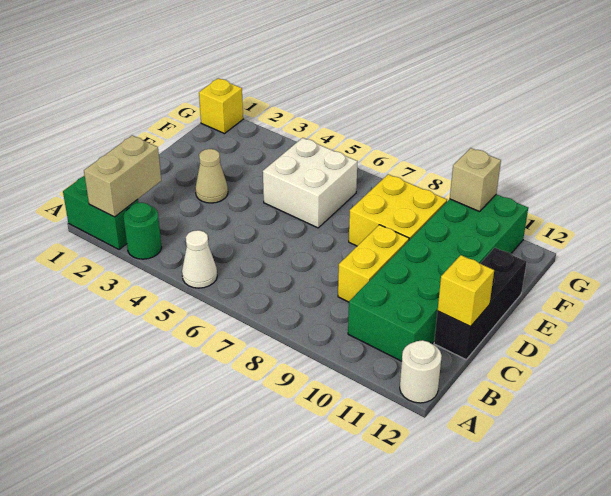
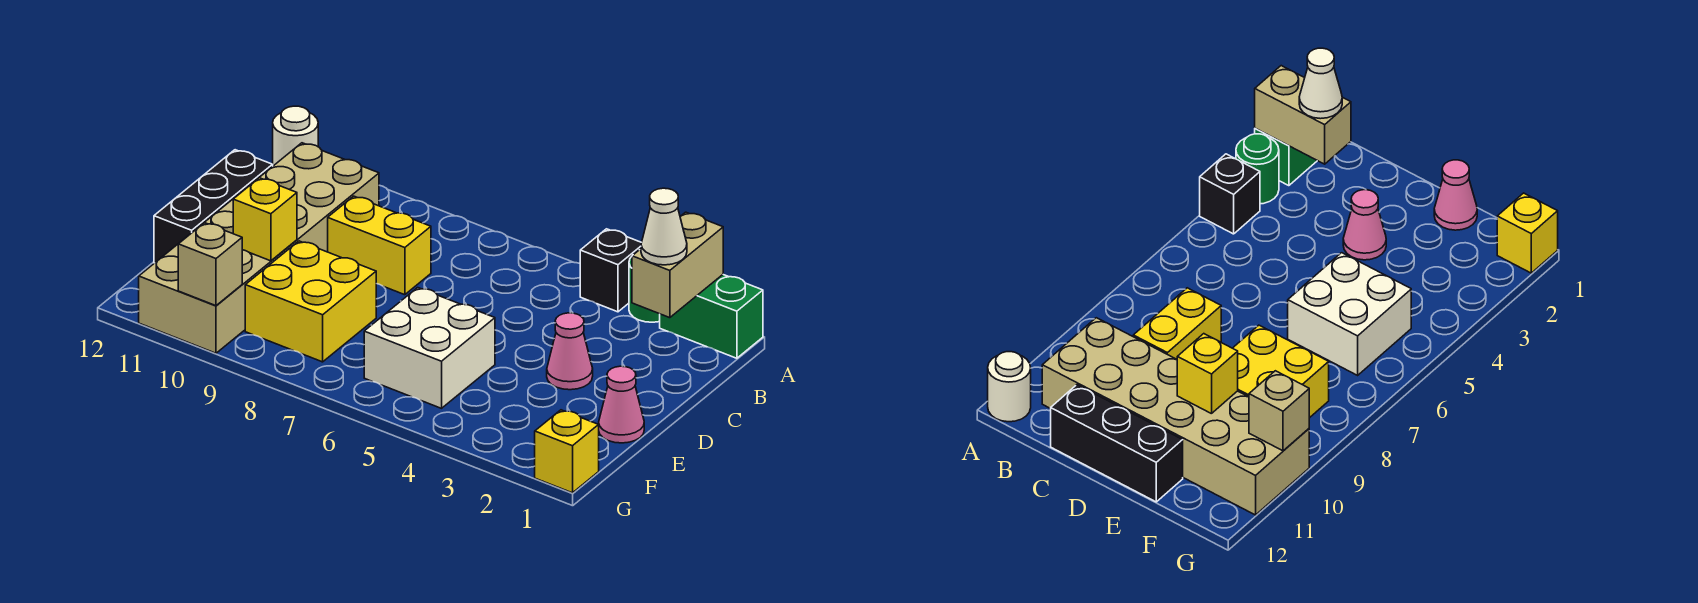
none -> black 1x1 brick [580,229,642,312]
white 1x1 cone [182,230,217,288] -> white 1x1 cone moved to [641,188,687,265]
green 2x6 brick [348,194,528,361] -> tan 2x6 brick [139,143,379,353]
yellow 1x2 brick [338,225,409,302] -> yellow 1x2 brick turned to [328,196,431,295]
yellow 1x1 brick [438,255,494,327] -> yellow 1x1 brick moved to [233,178,297,261]
tan 1x1 cone [195,149,228,203] -> pink 1x1 cone [547,313,593,390]
none -> pink 1x1 cone [598,366,644,443]

